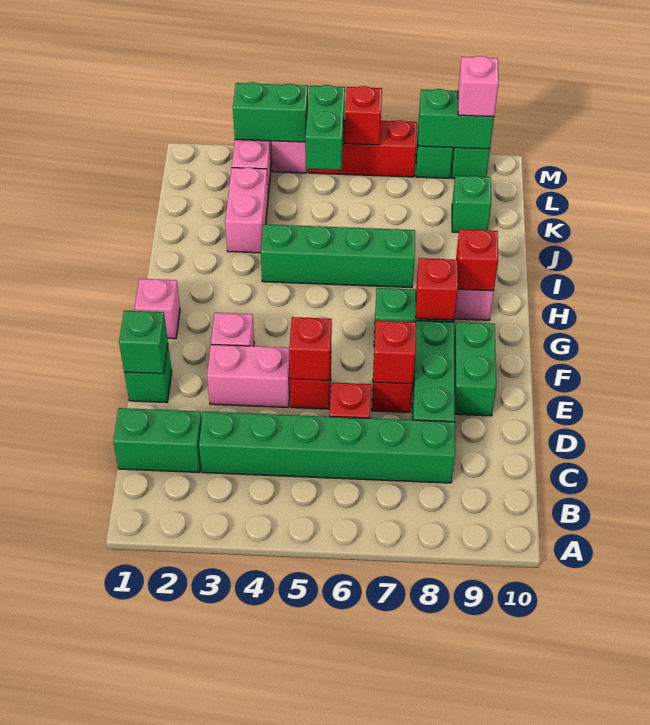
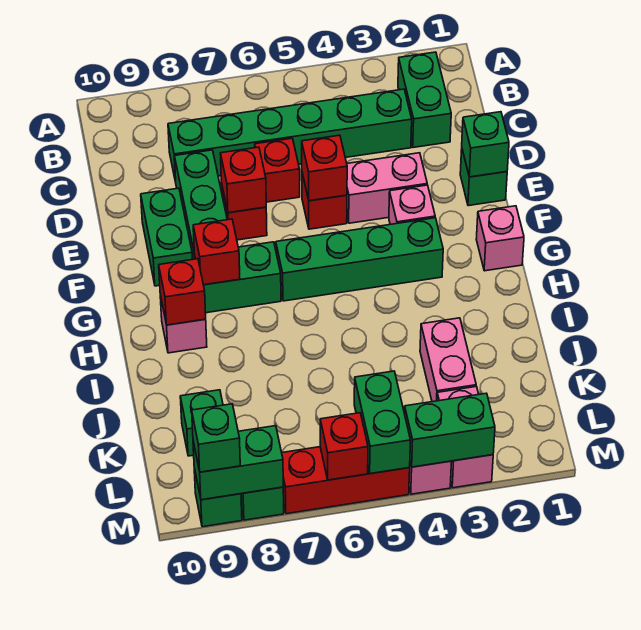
green 1x2 brick [113,408,202,473] -> green 1x2 brick turned to [398,52,451,148]
green 1x4 brick [261,224,415,288] -> green 1x4 brick moved to [276,218,443,301]
pink 1x1 brick [458,56,499,117] -> green 1x1 brick [192,404,240,472]

